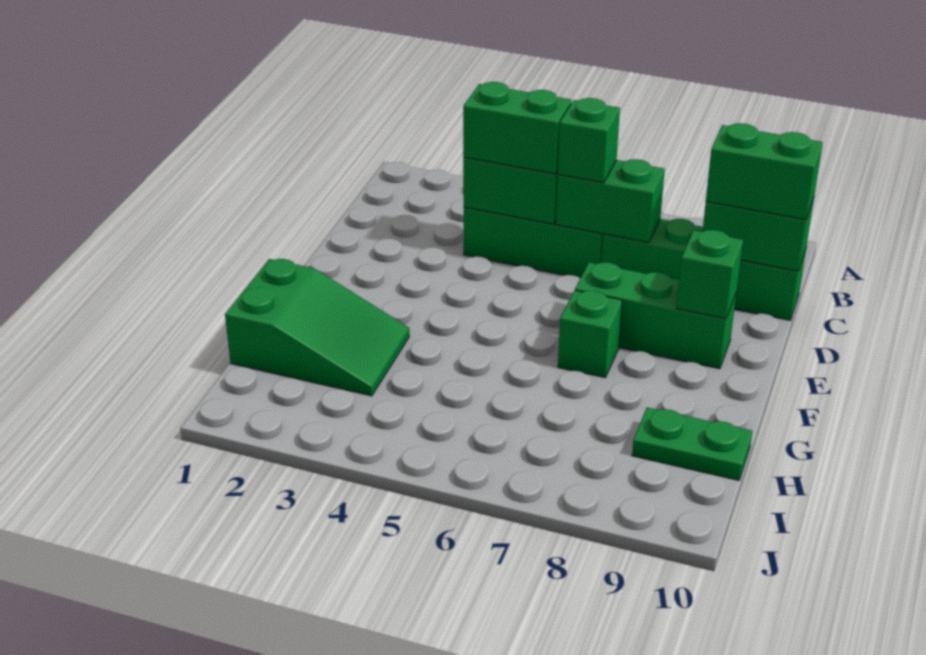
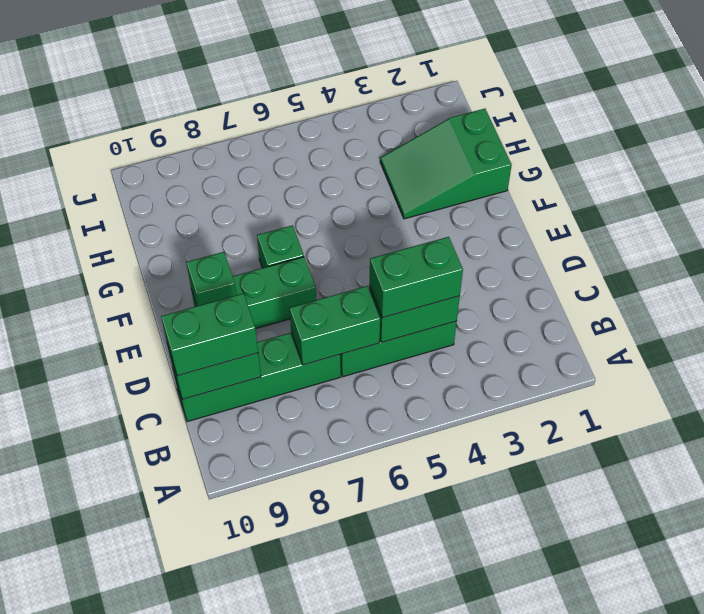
green 1x1 brick [558,98,620,183] -> none
green 1x2 plate [632,407,752,480] -> none

